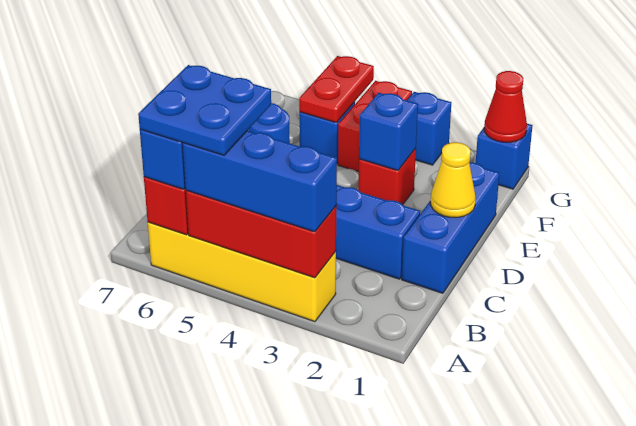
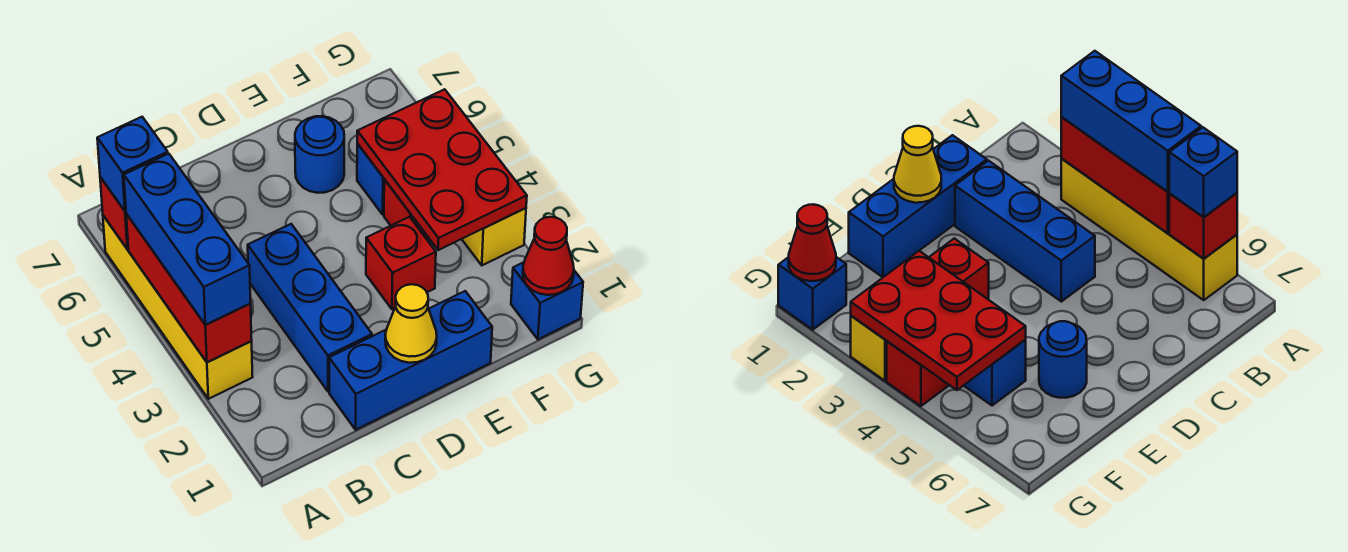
blue 2x2 plate [138,65,271,155] -> none
blue 1x1 brick [359,93,418,170] -> none
red 1x2 plate [299,56,374,123] -> red 2x3 plate [357,89,527,250]
blue 1x1 brick [407,92,451,165] -> yellow 1x1 brick [462,208,526,265]

